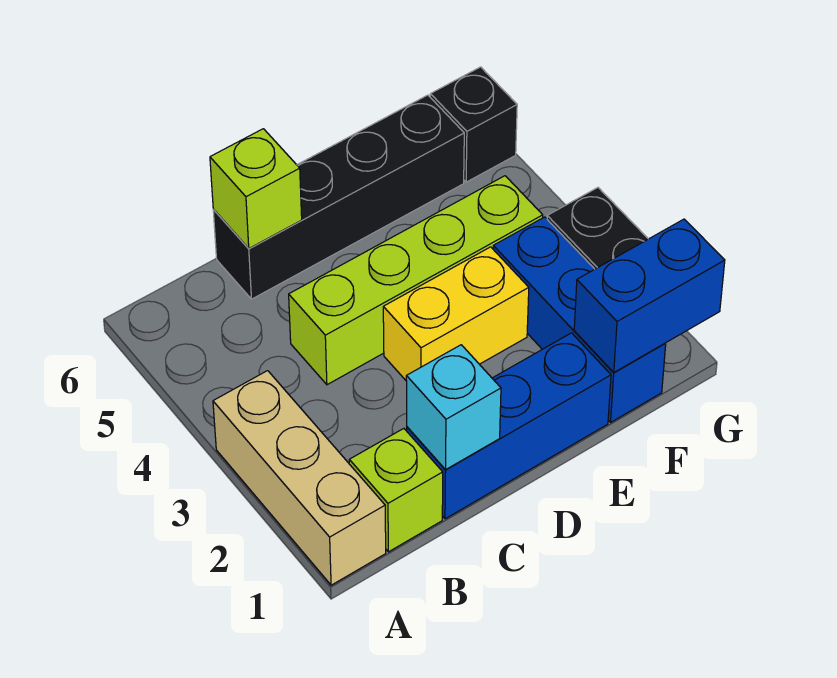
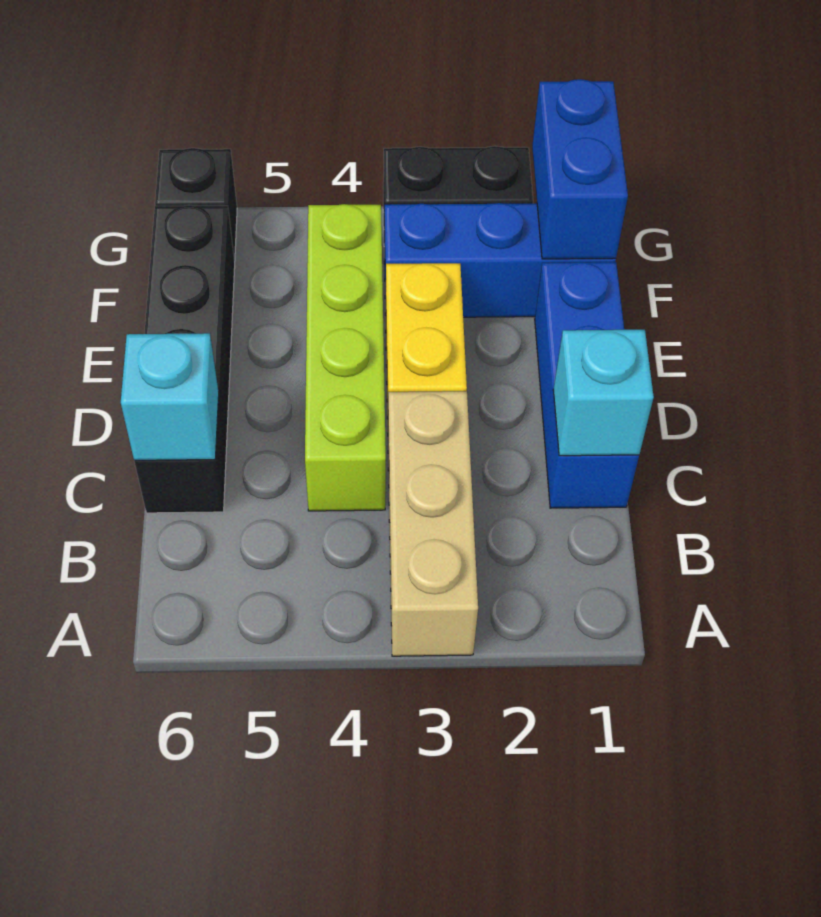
tan 1x3 brick [213,371,386,585] -> tan 1x3 brick turned to [388,391,478,656]
lime 1x1 brick [349,429,443,552] -> none
lime 1x1 brick [210,129,302,248] -> cyan 1x1 brick [121,333,219,460]

